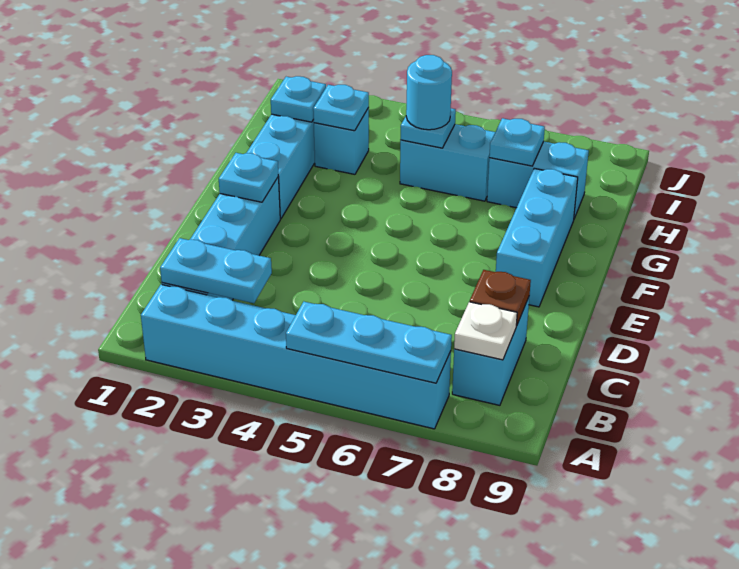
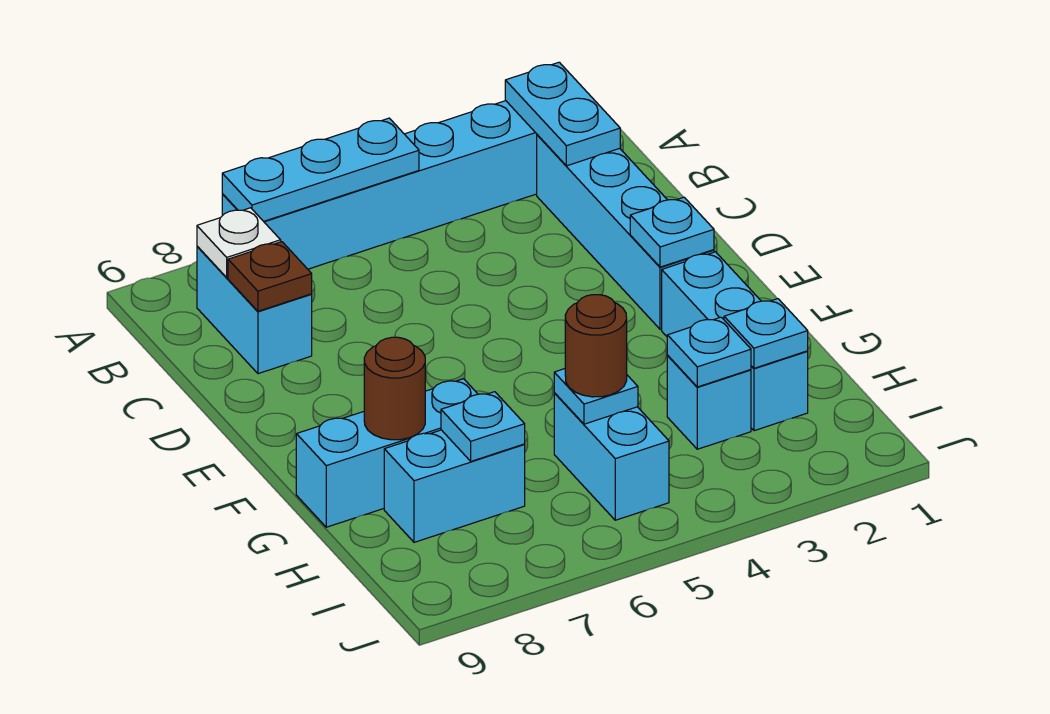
cyan 1x2 plate [160,238,272,303] -> cyan 1x2 plate turned to [505,62,620,166]
cyan 1x3 brick [496,168,578,307] -> cyan 1x3 brick turned to [296,379,478,527]
none -> brown 1x1 round brick [364,337,425,440]
cyan 1x2 brick [400,124,495,201] -> cyan 1x2 brick turned to [554,393,669,520]
cyan 1x1 round brick [406,55,452,130] -> brown 1x1 round brick [565,295,627,397]

